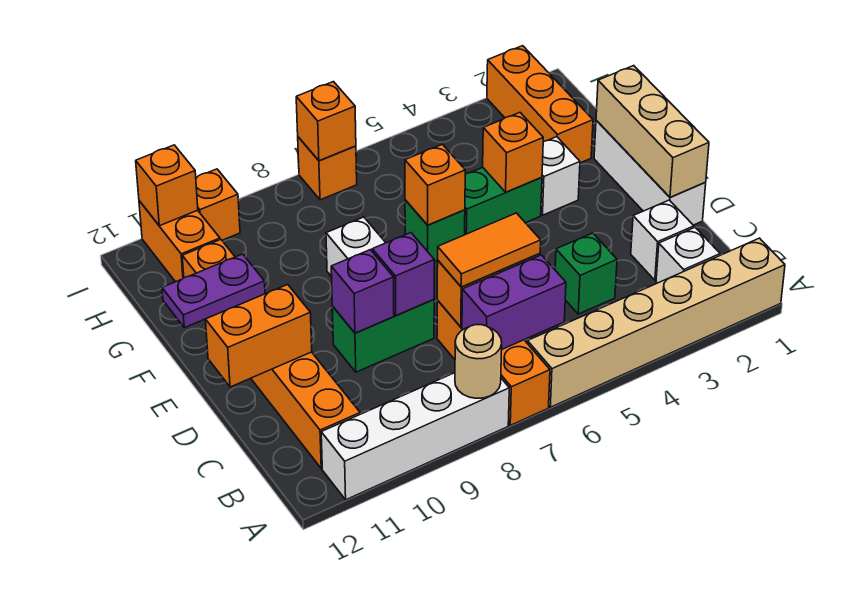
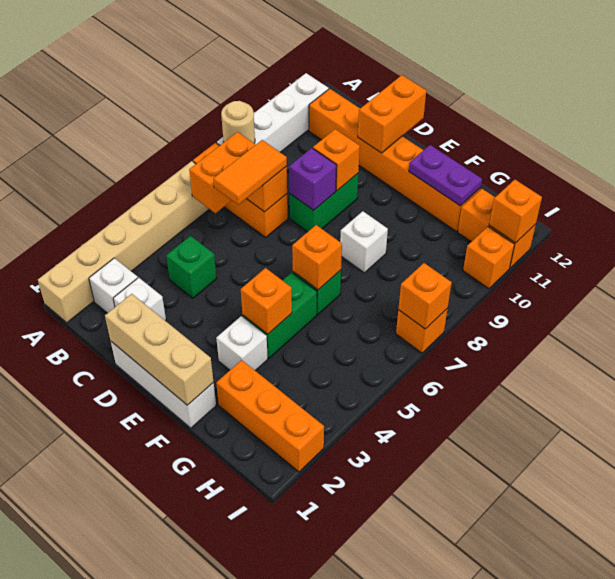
purple 1x2 brick [462,255,566,349] -> orange 1x2 brick [189,132,256,213]
purple 1x1 brick [331,250,394,333] -> orange 1x1 brick [313,129,360,191]
purple 1x2 plate [162,254,265,328] -> purple 1x2 plate turned to [409,145,482,206]

